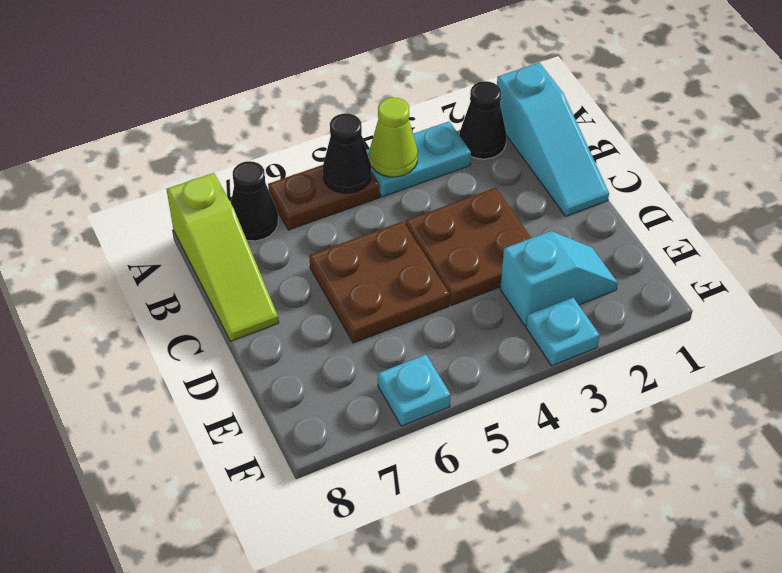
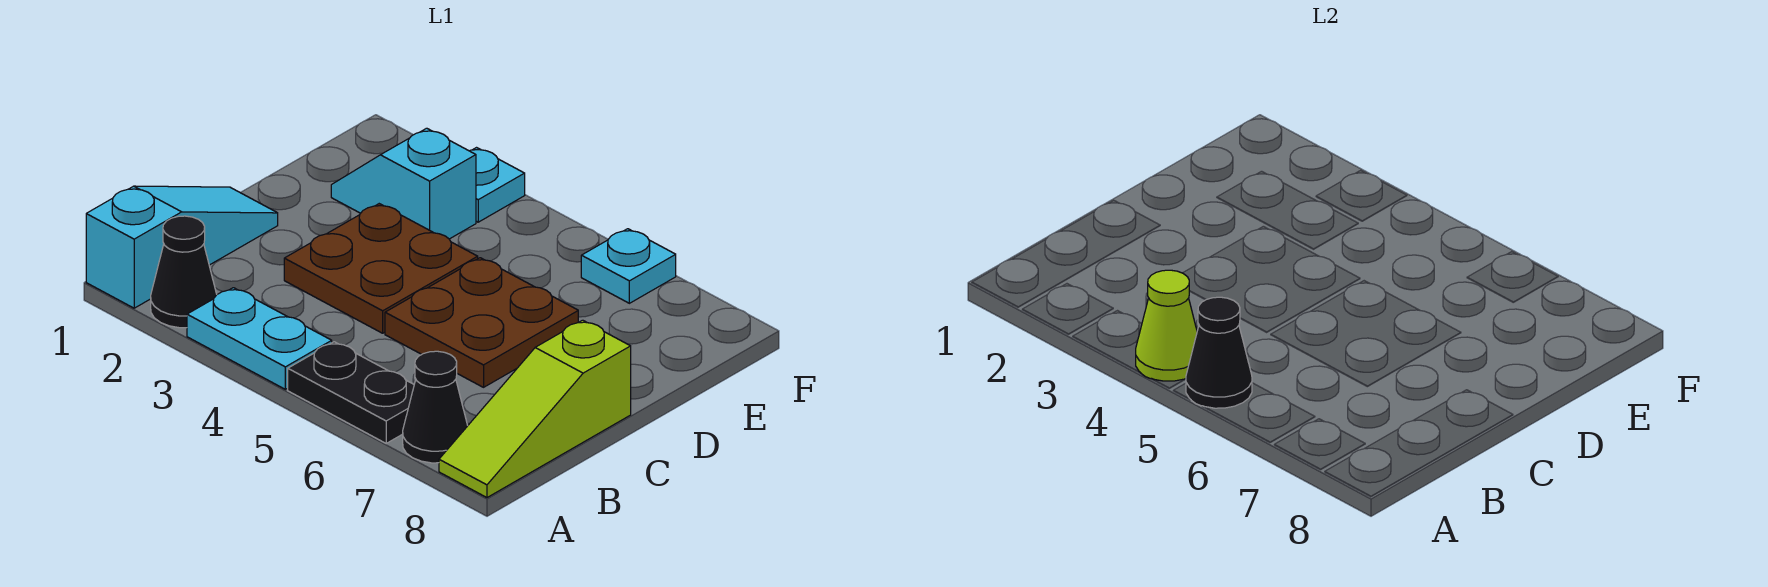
brown 1x2 plate [268,165,380,230] -> black 1x2 plate [288,342,414,443]
lime 1x3 slope [167,173,279,341] -> lime 1x3 slope turned to [439,320,631,498]

